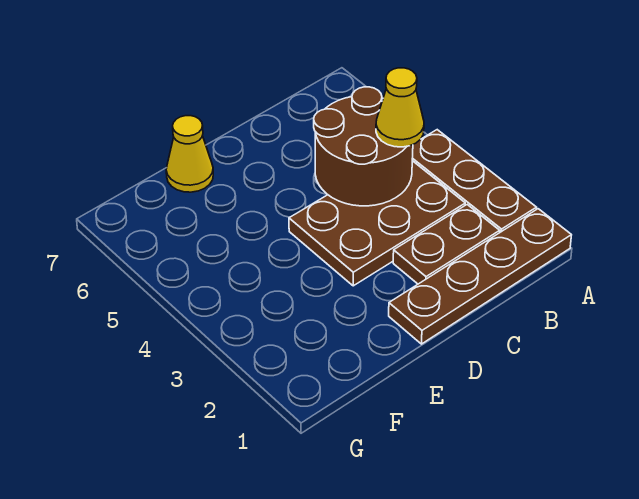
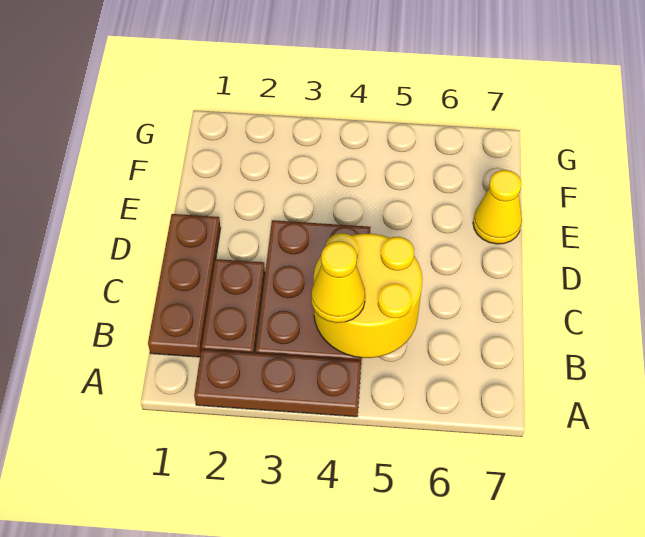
brown 1x4 plate [389,209,571,344] -> brown 1x3 plate [148,214,221,357]
brown 2x2 round brick [314,87,413,206] -> yellow 2x2 round brick [314,233,422,358]

